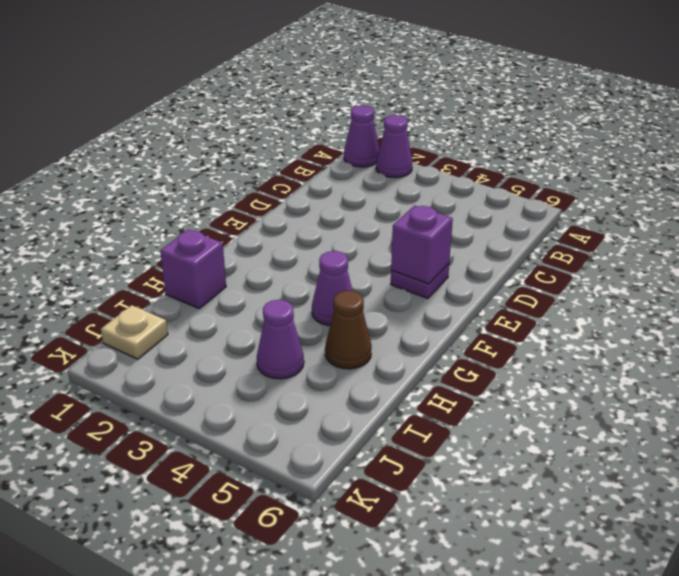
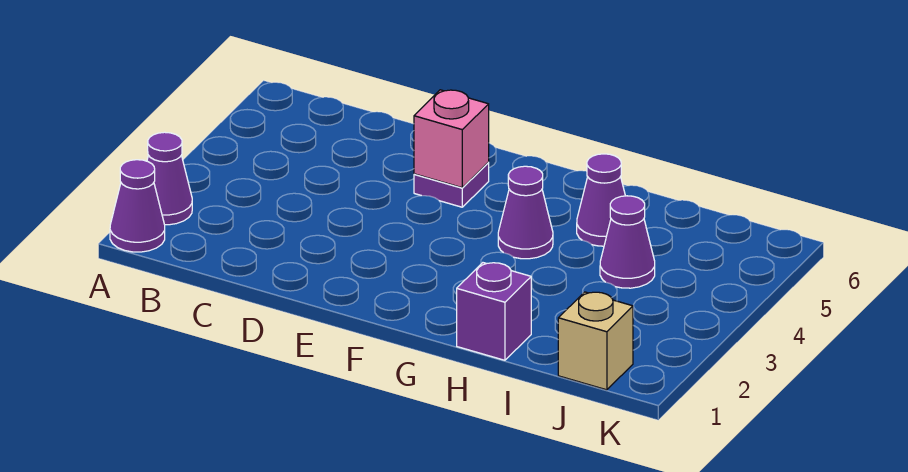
purple 1x1 brick [391,205,453,284] -> pink 1x1 brick [414,90,489,188]
brown 1x1 cone [325,291,372,369] -> purple 1x1 cone [577,154,625,246]
tan 1x1 plate [101,305,168,359] -> tan 1x1 brick [558,292,633,390]

